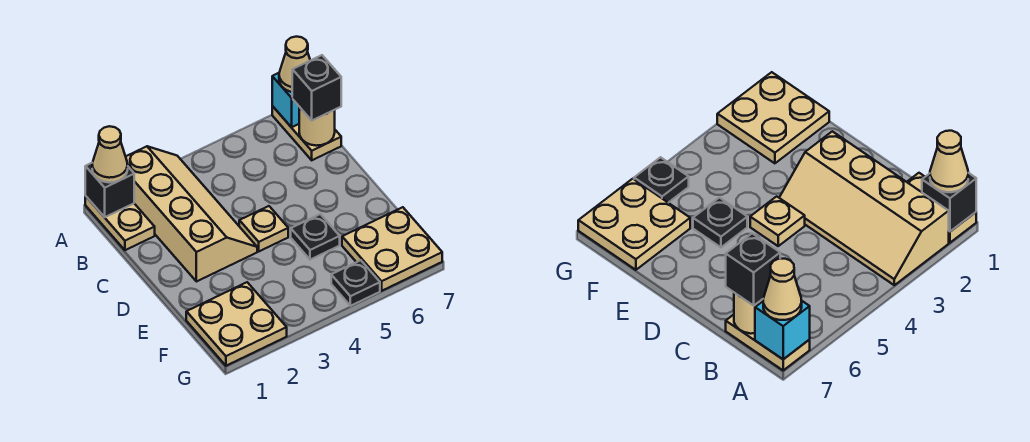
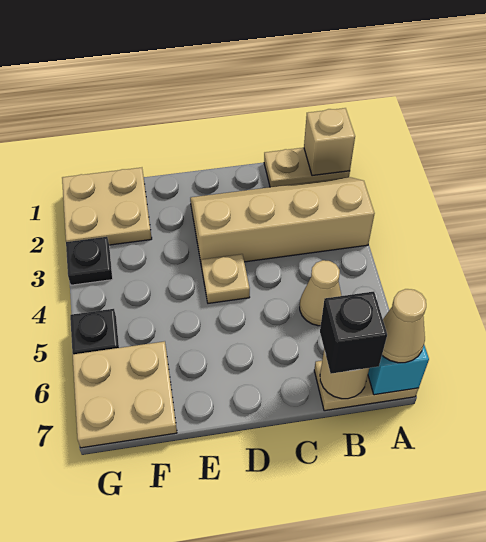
black 1x1 brick [85,163,134,217] -> tan 1x1 brick [304,108,355,176]
tan 1x1 cone [92,126,128,183] -> tan 1x1 cone moved to [300,260,341,326]
tan 2x4 slope [126,146,257,282] -> tan 2x4 slope turned to [190,177,375,267]
black 1x1 plate [291,214,340,260] -> black 1x1 plate moved to [66,237,113,285]

